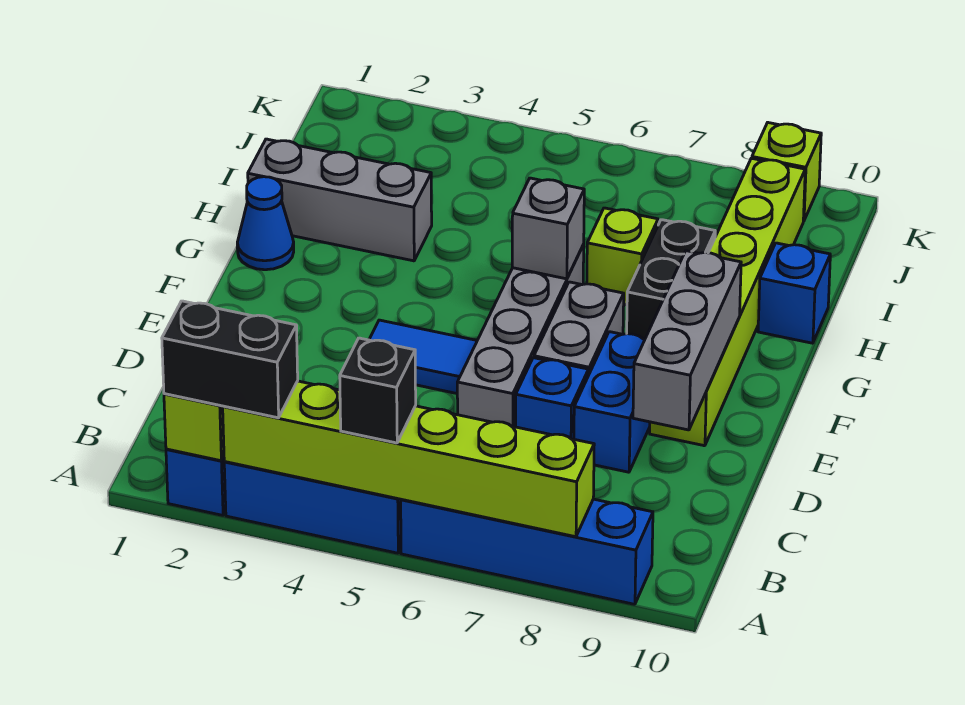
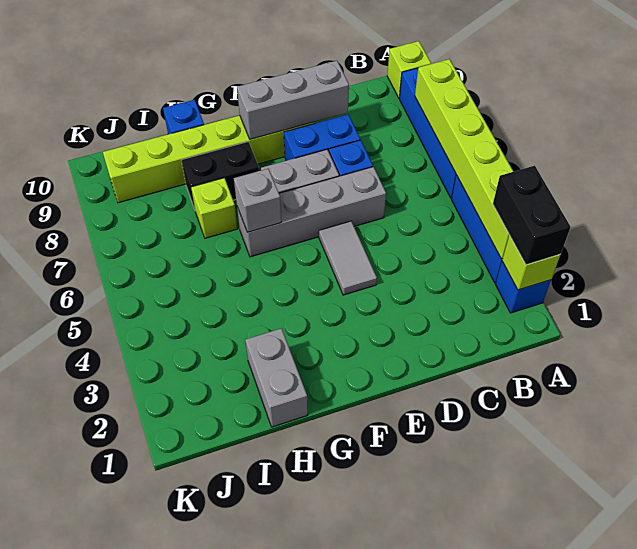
black 1x1 brick [340,338,416,443] -> none
blue 1x2 tile [369,320,477,393] -> grey 1x2 tile [319,221,377,295]
blue 1x1 cone [237,177,294,270] -> none
grey 1x3 brick [248,139,432,261] -> grey 1x2 brick [246,328,308,427]
lime 1x1 brick [752,123,821,221] -> lime 1x1 brick moved to [387,41,431,98]

